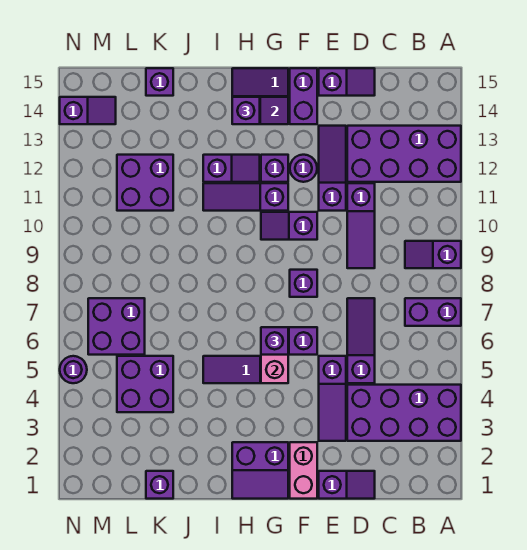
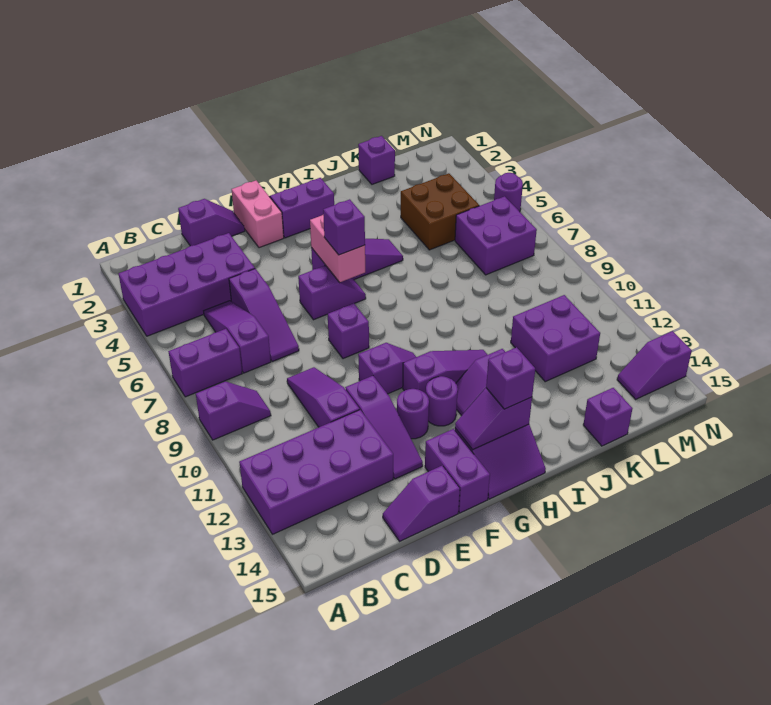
purple 1x2 slope [319,471,375,499] -> purple 1x2 slope turned to [178,199,245,246]
purple 1x3 slope [319,356,346,441] -> purple 1x3 slope moved to [204,301,271,373]
purple 1x1 brick [261,155,288,182] -> purple 1x1 round brick [426,376,458,426]
purple 2x2 brick [117,356,173,412] -> brown 2x2 brick [401,173,479,250]

